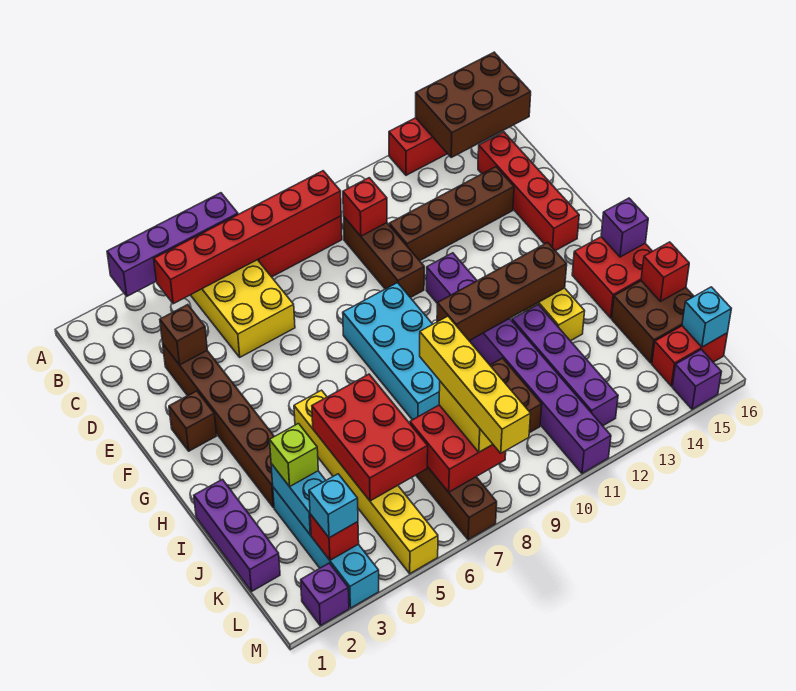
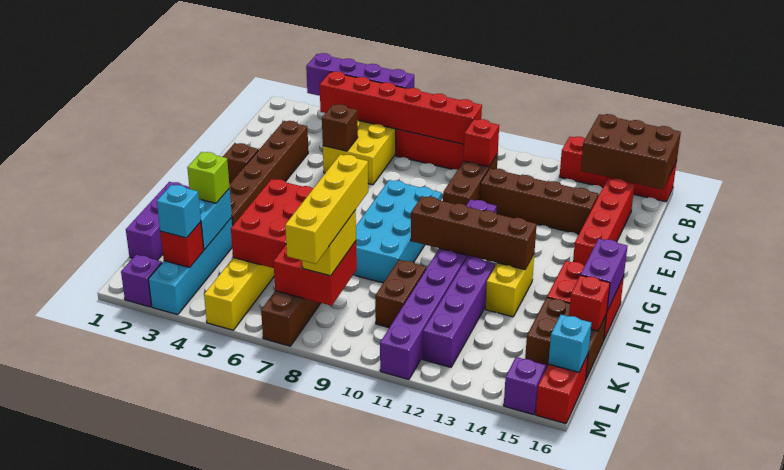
brown 1x1 brick [160,305,207,365] -> brown 1x1 brick moved to [322,104,358,151]
purple 1x1 brick [601,198,648,257] -> purple 1x2 brick [581,239,627,311]
red 1x2 brick [652,326,727,386] -> red 1x2 brick turned to [536,354,588,424]

